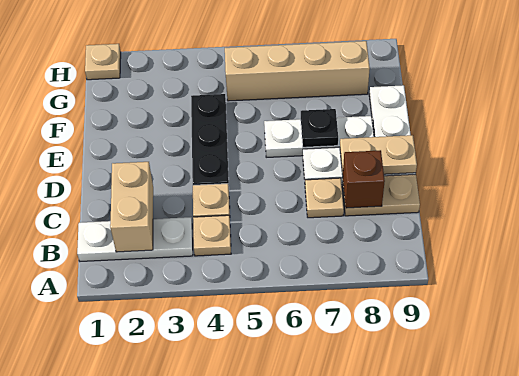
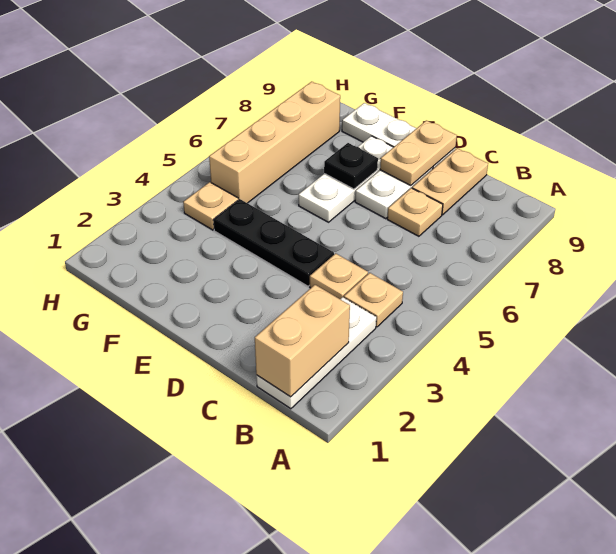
tan 1x2 brick [110,162,153,252] -> tan 1x2 brick turned to [255,285,350,397]
brown 1x1 brick [343,150,385,208] -> none
tan 1x1 plate [85,44,121,80] -> tan 1x1 plate moved to [183,182,238,230]

